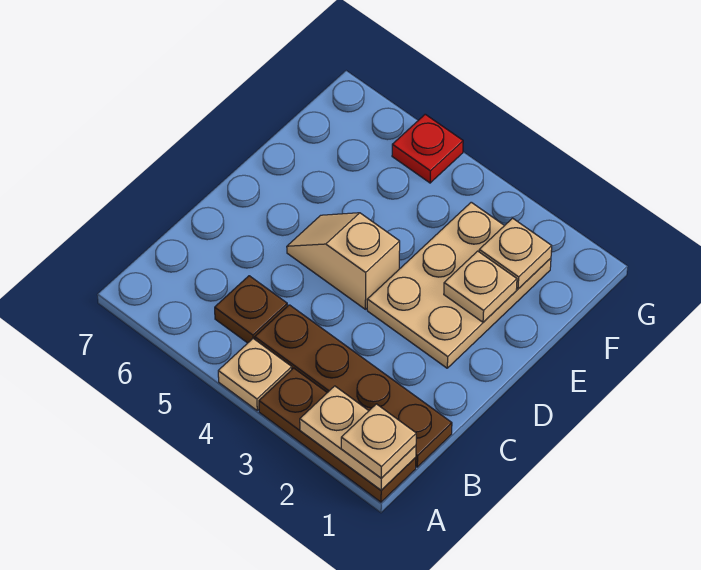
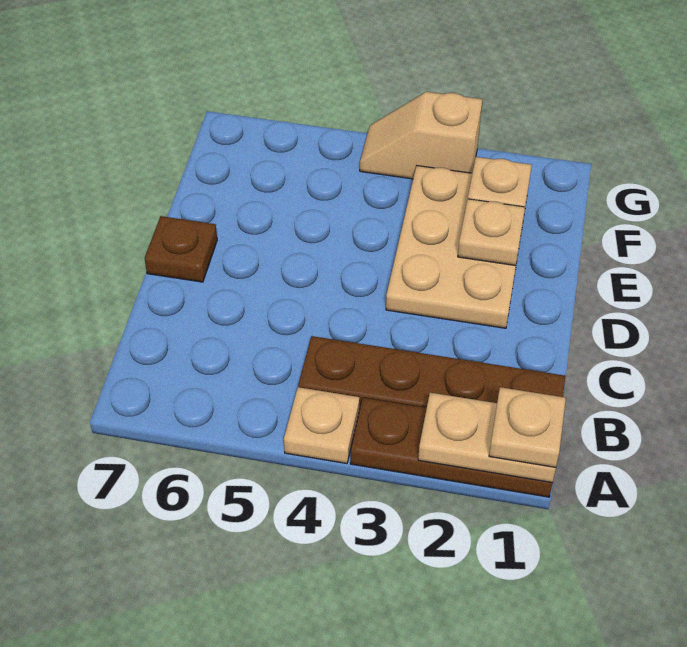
brown 1x1 plate [215,276,287,343] -> brown 1x1 plate moved to [144,216,217,282]
tan 1x2 slope [287,213,400,309] -> tan 1x2 slope moved to [360,92,482,179]
red 1x1 plate [392,114,463,183] -> none

